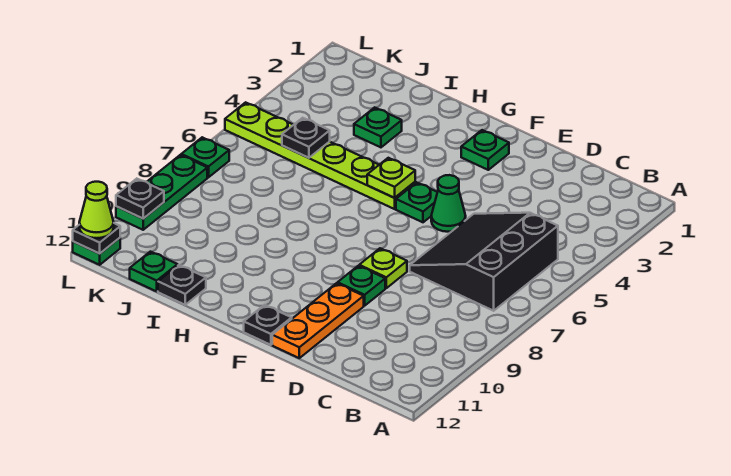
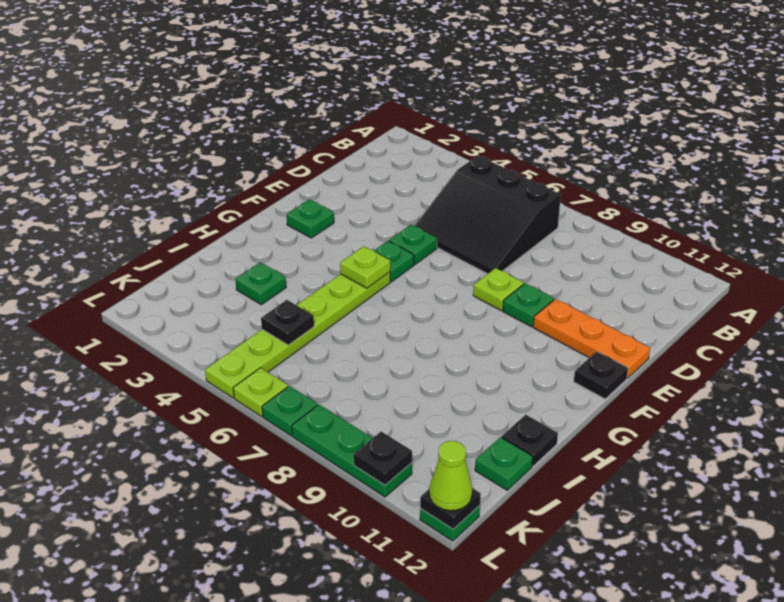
green 1x1 cone [431,175,466,232] -> green 1x1 plate [389,225,437,265]
none -> lime 1x1 plate [233,368,288,417]

